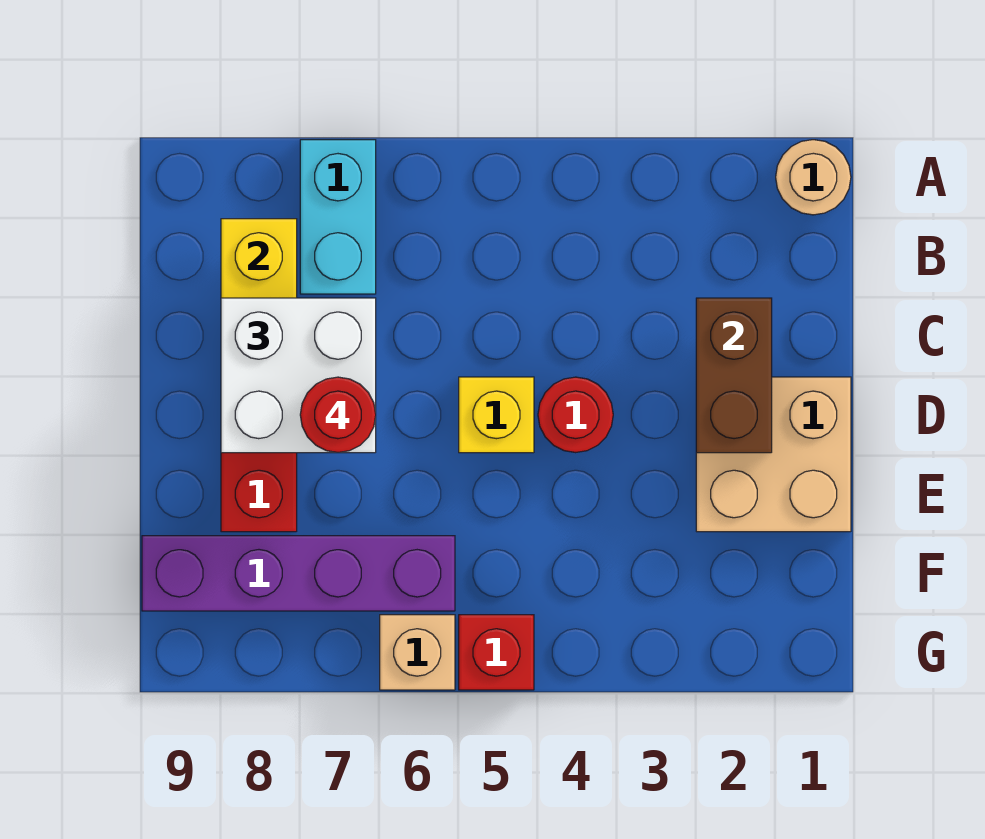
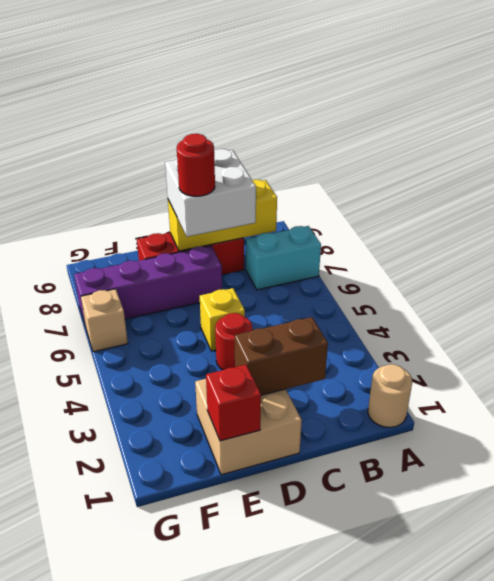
purple 1x4 brick [142,536,455,611] -> purple 1x4 brick turned to [74,246,222,323]
red 1x1 brick [459,615,534,690] -> red 1x1 brick moved to [206,365,261,441]

